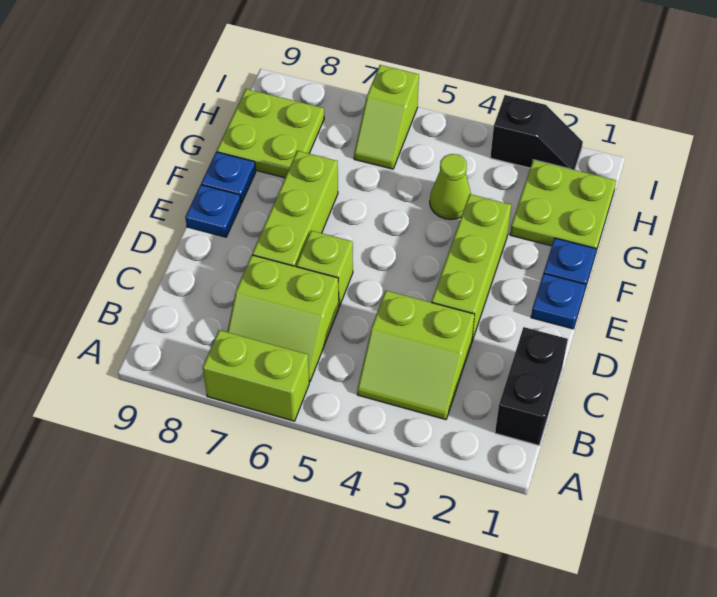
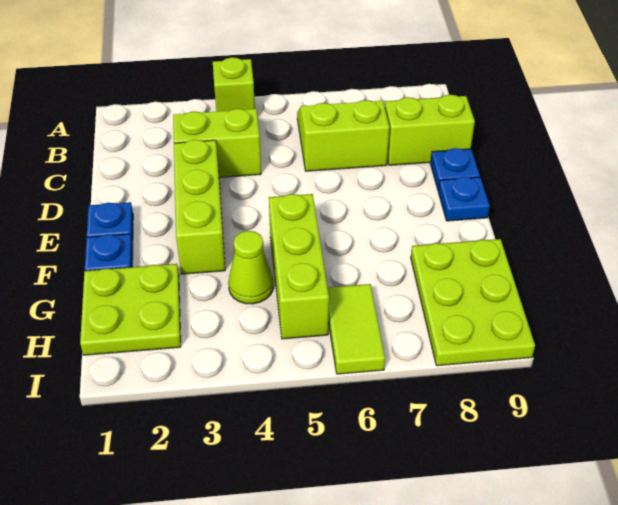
lime 1x2 brick [203,330,309,421] -> lime 1x2 brick moved to [385,95,475,165]
black 1x2 brick [495,327,568,445] -> none
lime 1x1 brick [297,231,353,307] -> lime 1x1 brick moved to [213,57,255,112]
lime 1x3 brick [252,151,338,267] -> lime 1x3 brick moved to [269,194,329,339]
blue 1x1 plate [201,152,256,203] -> blue 1x1 plate moved to [430,148,480,191]
lime 2x2 plate [217,89,324,178] -> lime 2x3 plate [411,239,535,366]
lime 1x2 slope [354,65,419,169] -> lime 1x2 tile [328,284,385,374]
black 1x2 slope [490,95,583,170] -> none

